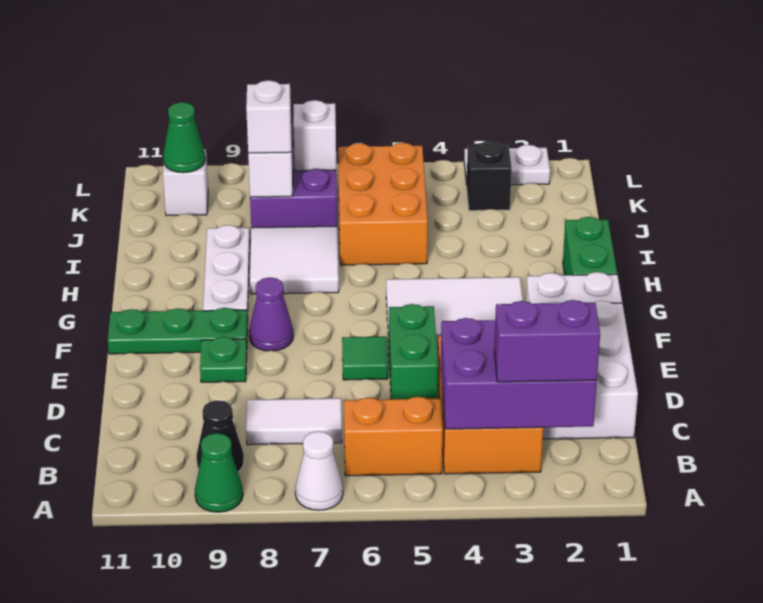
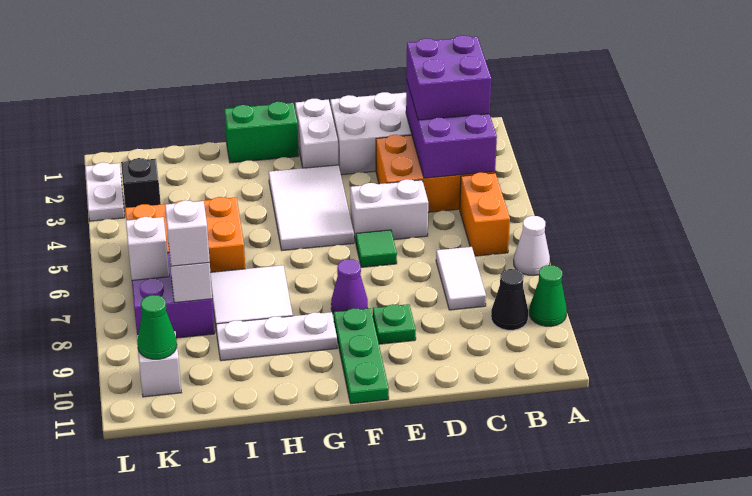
purple 1x2 brick [494,300,600,382] -> purple 2x2 brick [407,35,491,120]
green 1x2 brick [389,304,438,399] -> white 1x2 brick [350,179,428,242]

